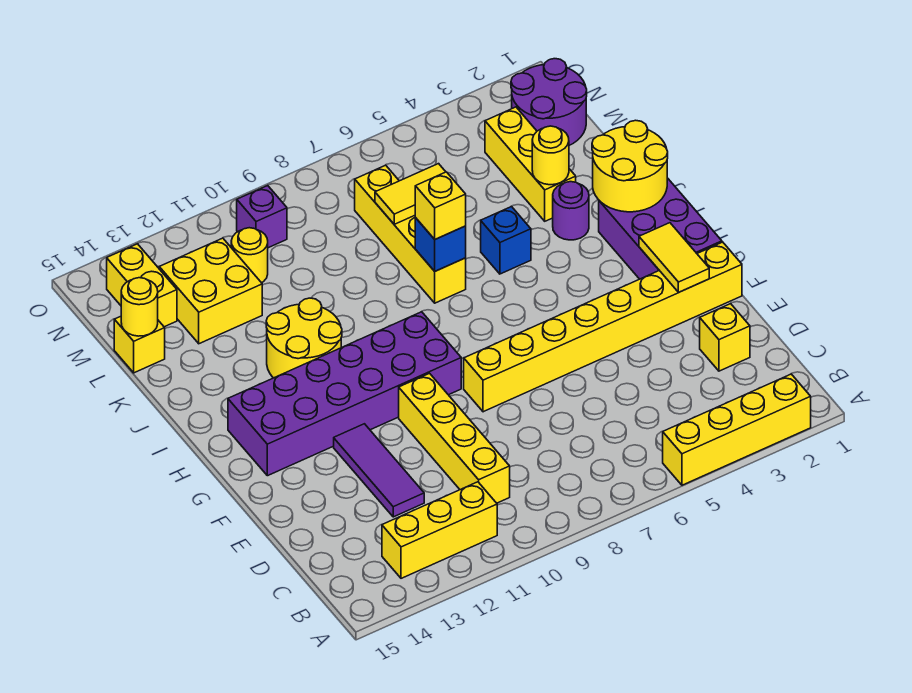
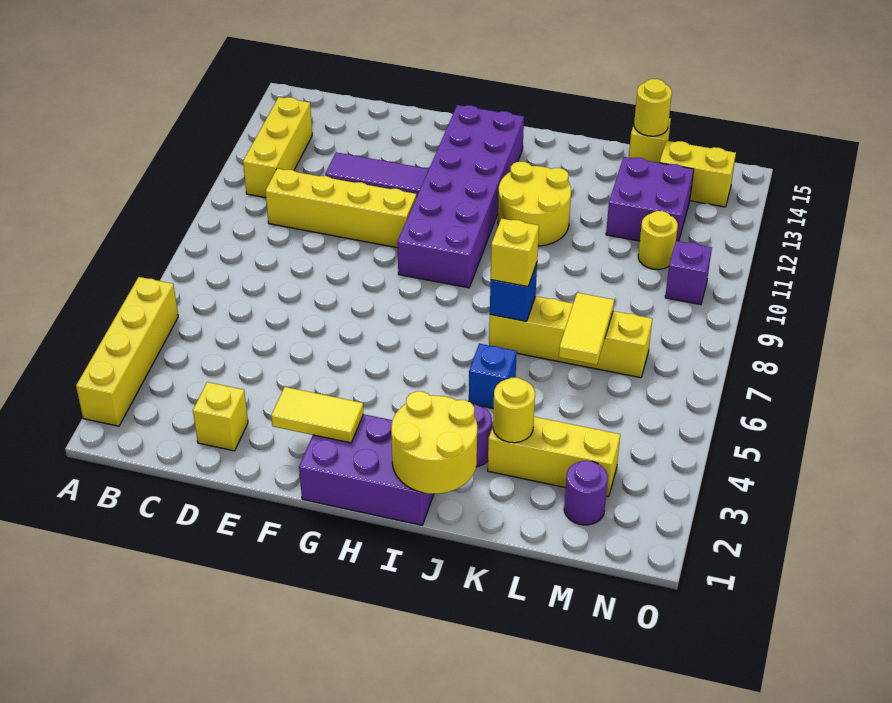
yellow 1x8 brick [464,242,742,412] -> none
yellow 2x2 brick [159,238,262,344] -> purple 2x2 brick [606,157,694,241]
purple 2x2 round brick [511,59,587,145] -> purple 1x1 round brick [564,461,608,525]

